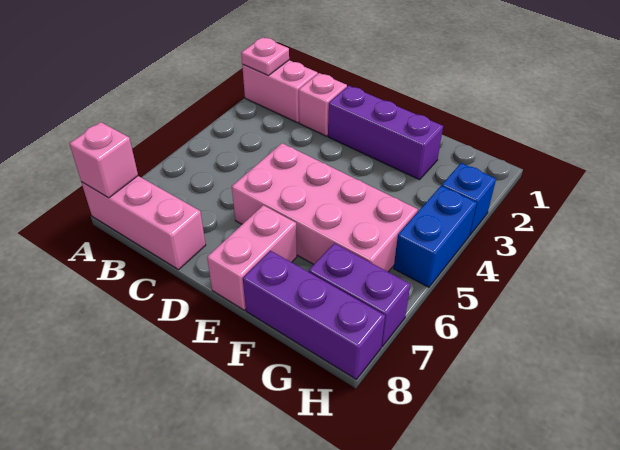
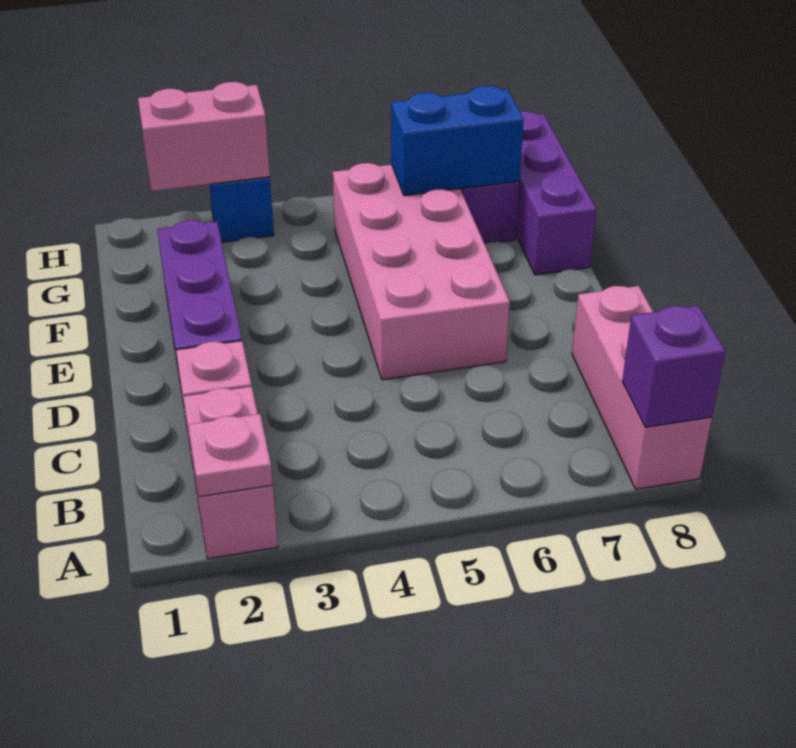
pink 1x1 brick [69,122,138,198] -> purple 1x1 brick [622,306,725,427]
pink 1x2 brick [207,205,297,310] -> pink 1x2 brick moved to [138,82,270,191]
blue 1x2 brick [394,186,477,287] -> blue 1x2 brick moved to [391,86,524,196]

